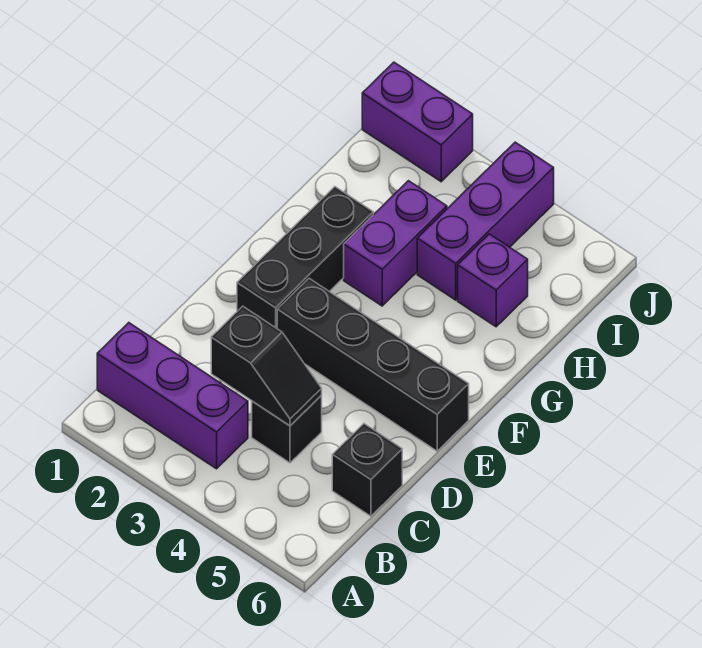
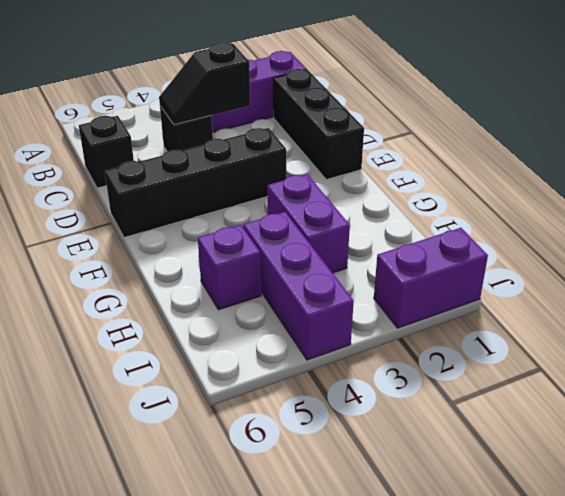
black 1x3 brick [237,187,373,328] -> black 1x3 brick moved to [273,69,364,179]

